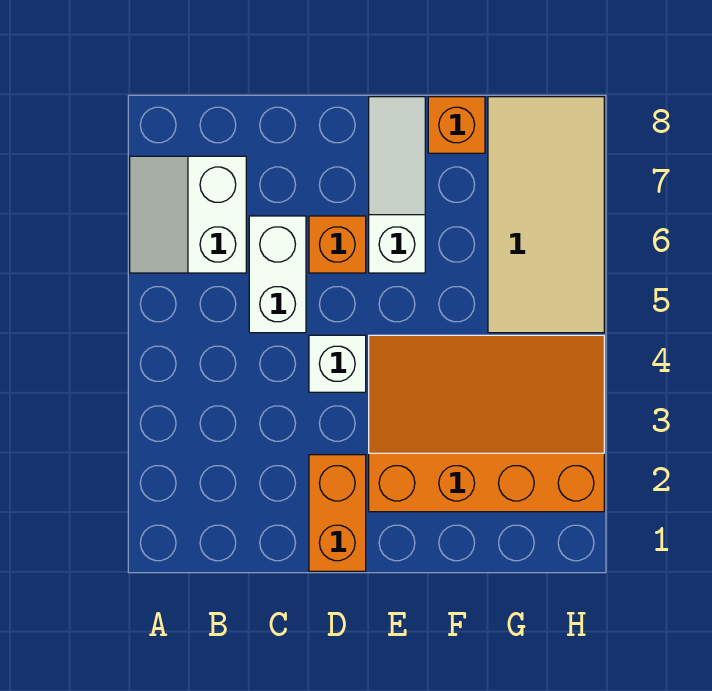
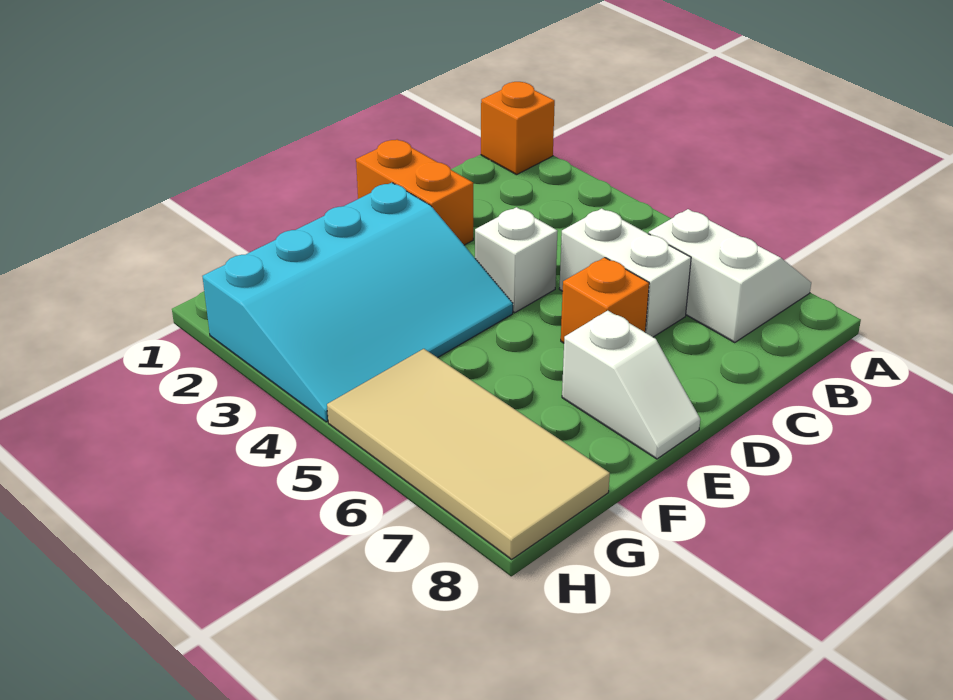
orange 3x4 slope [369,335,604,512] -> cyan 3x4 slope [202,183,513,422]
white 1x3 slope [369,97,425,273] -> white 1x2 slope [562,311,700,459]
orange 1x1 brick [428,97,485,153] -> orange 1x1 brick moved to [481,82,555,175]

